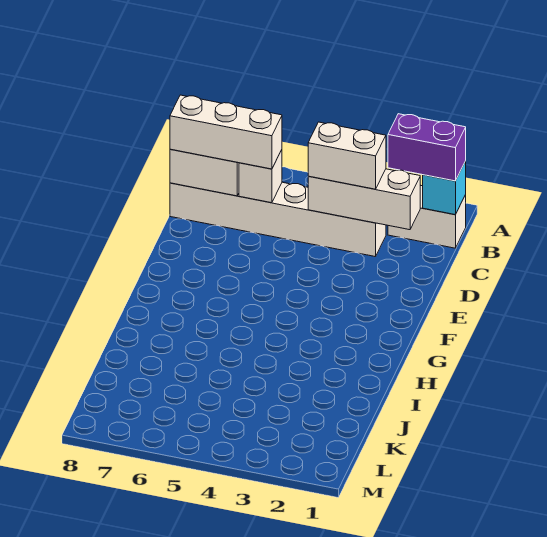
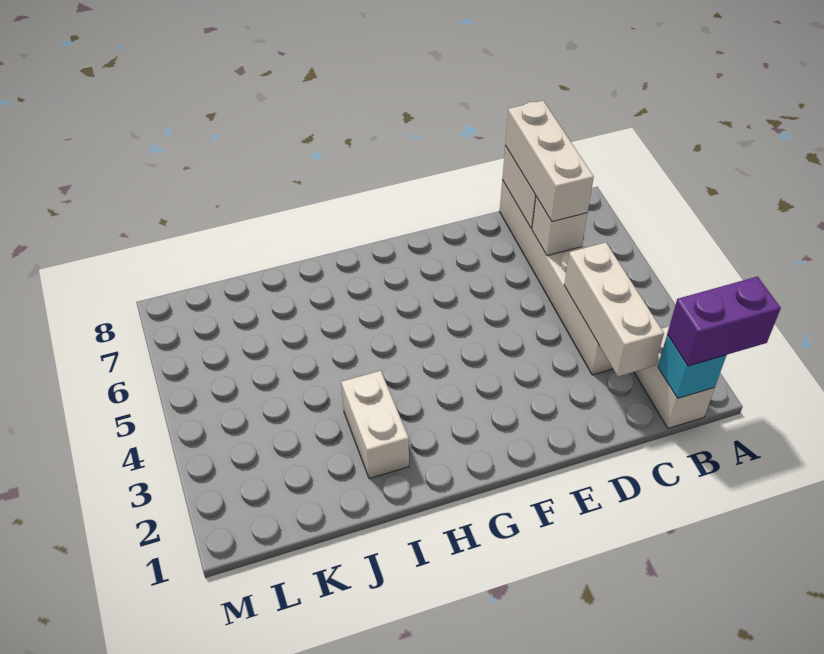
purple 1x2 brick [388,114,466,181] -> purple 1x2 brick turned to [667,277,781,366]
white 1x2 brick [308,122,386,189] -> white 1x2 brick moved to [341,371,409,479]

